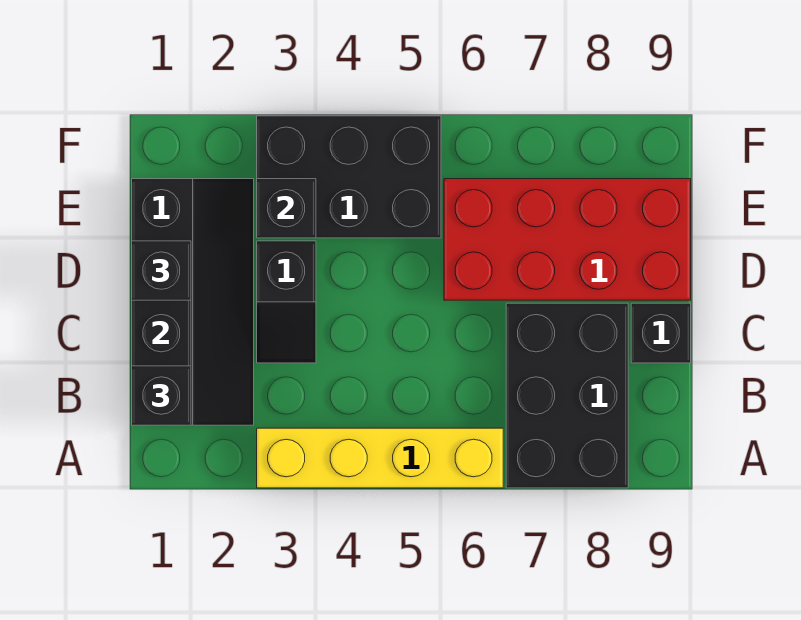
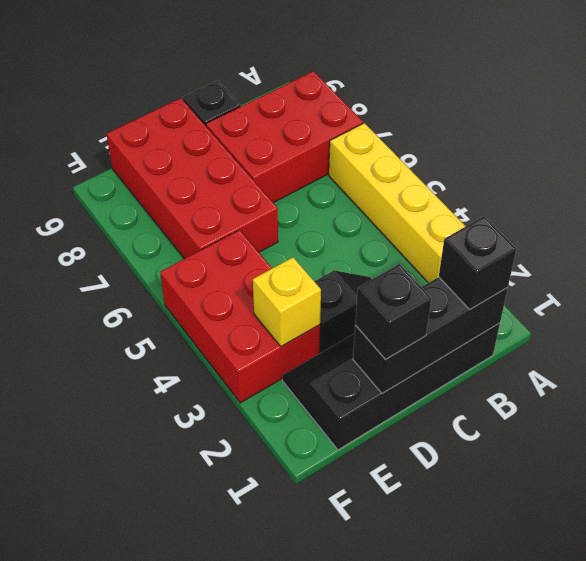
black 2x3 brick [506,303,628,488] -> red 2x3 brick [206,71,363,203]
black 2x3 brick [257,116,441,238] -> red 2x3 brick [160,230,320,403]
black 1x1 brick [257,179,316,238] -> yellow 1x1 brick [253,257,321,347]

